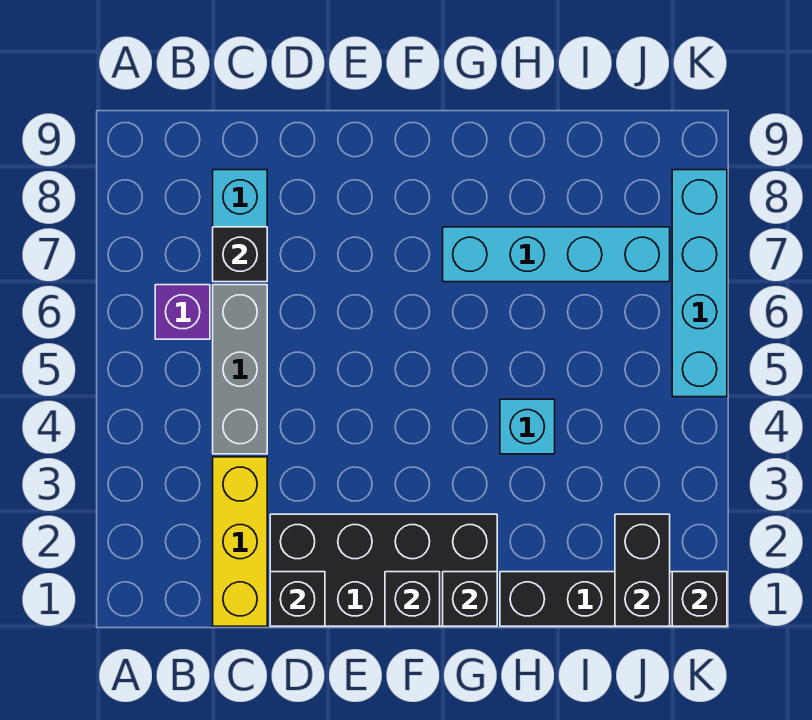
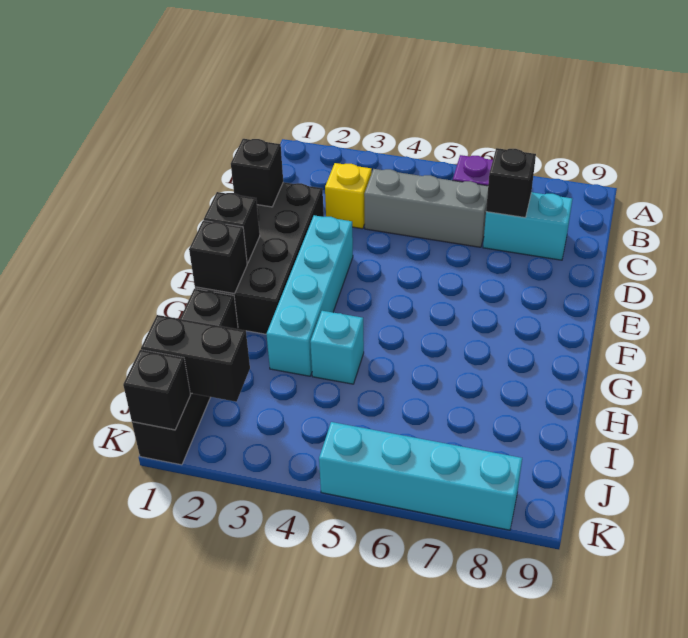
yellow 1x3 brick [213,457,267,626] -> yellow 1x1 brick [325,163,372,229]
cyan 1x4 brick [443,227,670,282] -> cyan 1x4 brick moved to [267,215,353,376]

